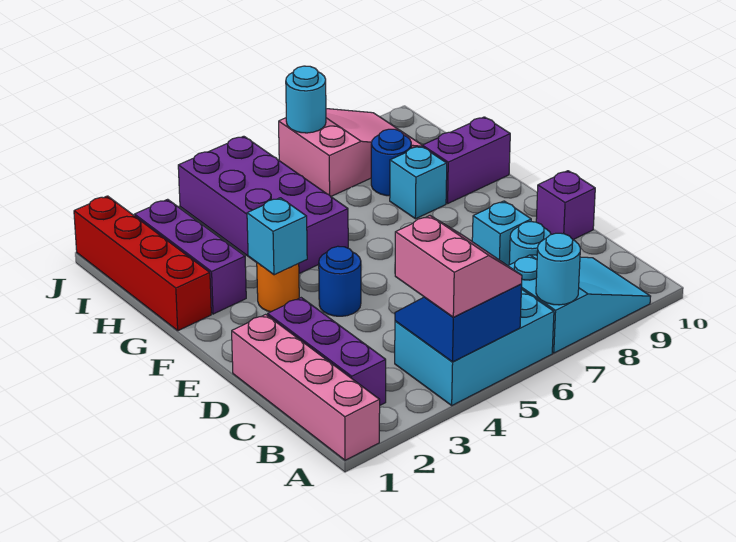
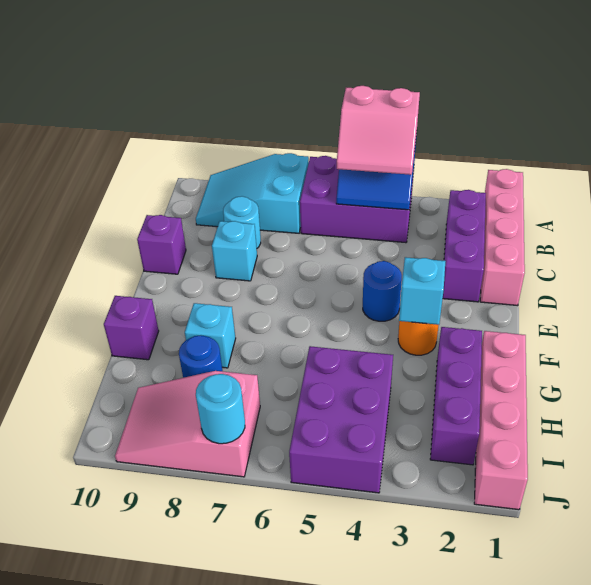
cyan 2x3 brick [395,289,554,405] -> purple 2x3 brick [300,156,414,243]
pink 2x2 slope [395,216,522,317] -> pink 2x2 slope turned to [337,86,420,175]
cyan 1x1 round brick [536,233,580,305] -> none
red 1x4 brick [74,196,211,331] -> pink 1x4 brick [474,331,528,510]
purple 2x4 brick [178,136,348,274] -> purple 2x3 brick [289,346,393,493]
purple 1x2 brick [422,117,510,203] -> purple 1x1 brick [104,296,159,360]

